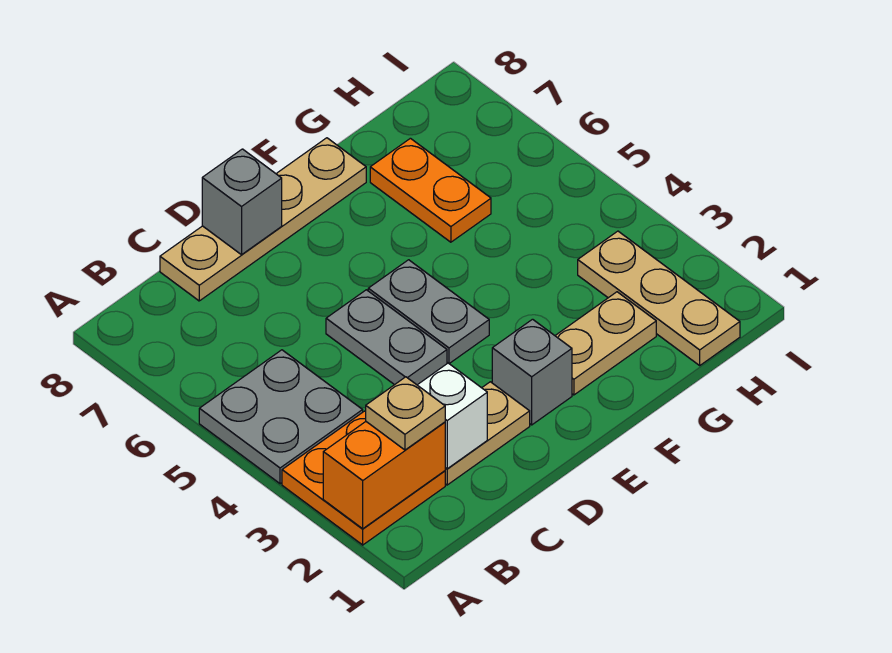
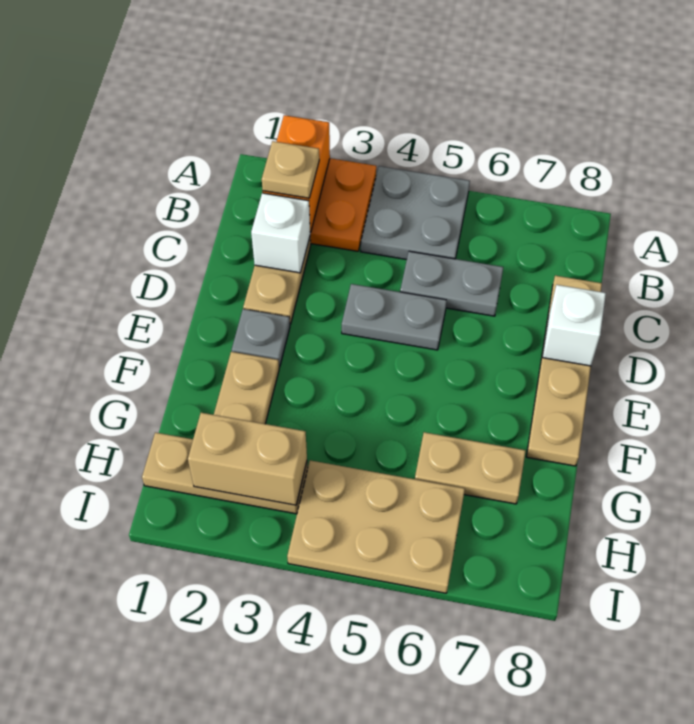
grey 1x1 brick [202,149,282,255] -> white 1x1 brick [542,285,606,366]
grey 1x1 brick [492,319,572,425] -> grey 1x1 plate [232,309,290,367]
grey 1x2 plate [368,260,489,364] -> grey 1x2 plate moved to [400,251,503,316]
orange 1x2 plate [370,138,491,242] -> tan 1x2 plate [415,432,526,504]
none -> tan 1x2 brick [188,413,307,505]
none -> tan 2x3 plate [287,460,465,593]

